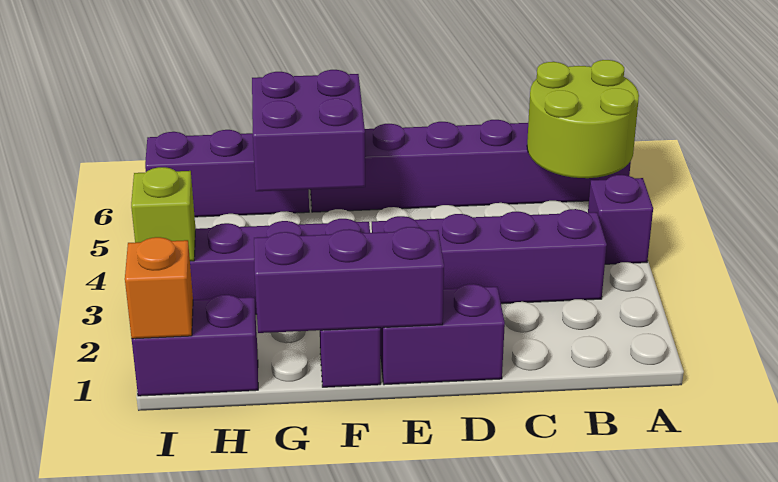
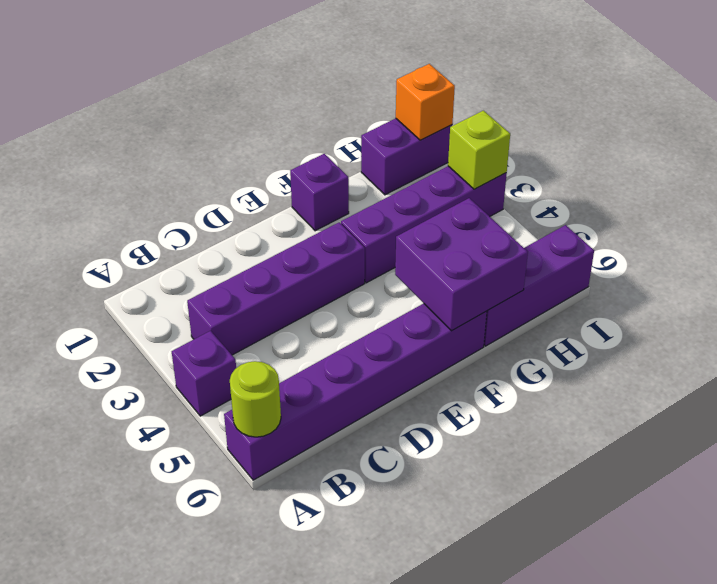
lime 2x2 round brick [527,60,639,178] -> lime 1x1 round brick [230,361,281,437]
purple 1x2 brick [380,284,505,385] -> none
purple 1x3 brick [254,227,444,333] -> none

